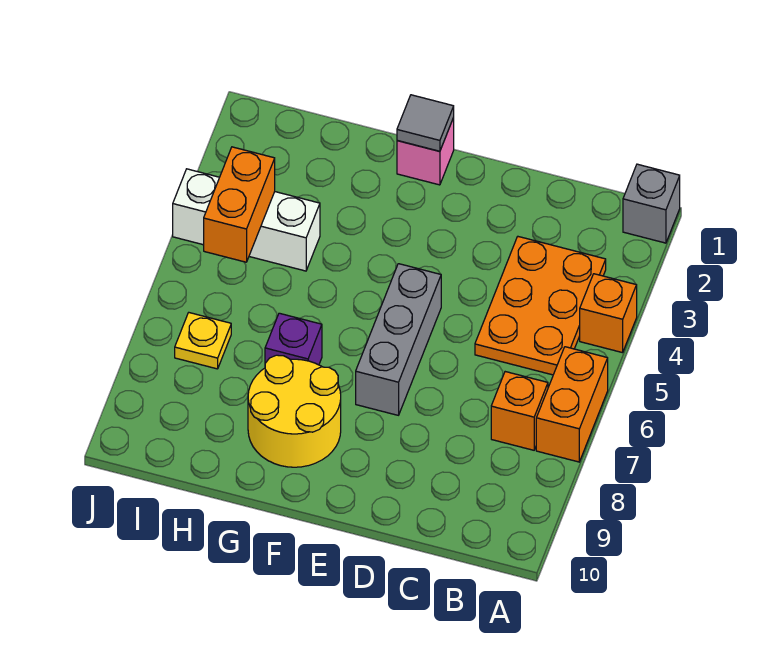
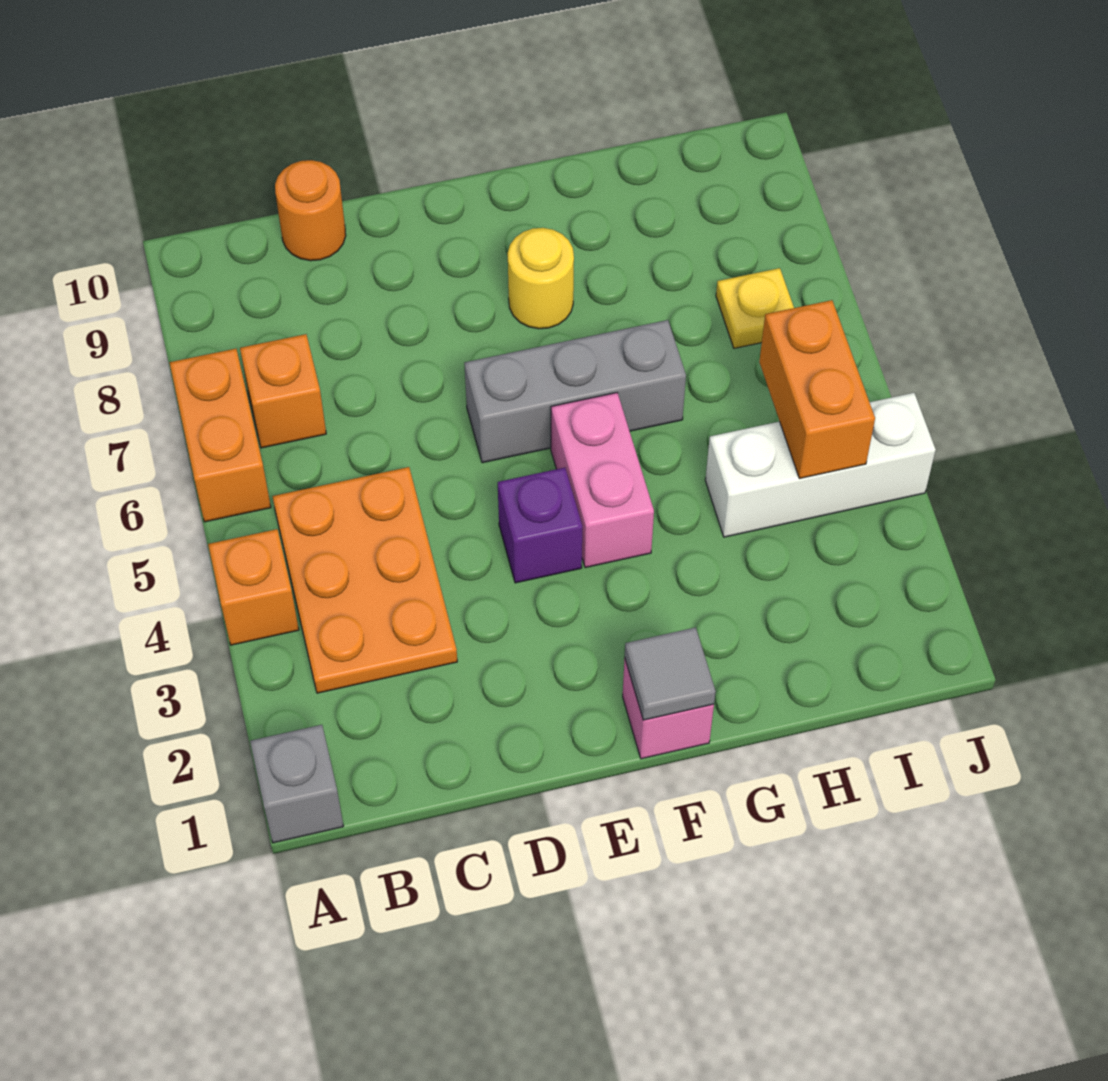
none -> orange 1x1 round brick [275,160,346,261]
grey 1x3 brick [356,264,441,415] -> grey 1x3 brick turned to [464,320,686,463]
none -> pink 1x2 brick [551,393,654,568]
yellow 2x2 round brick [248,355,341,467] -> yellow 1x1 round brick [508,228,574,329]
purple 1x1 brick [265,313,322,365] -> purple 1x1 brick moved to [498,468,582,583]

